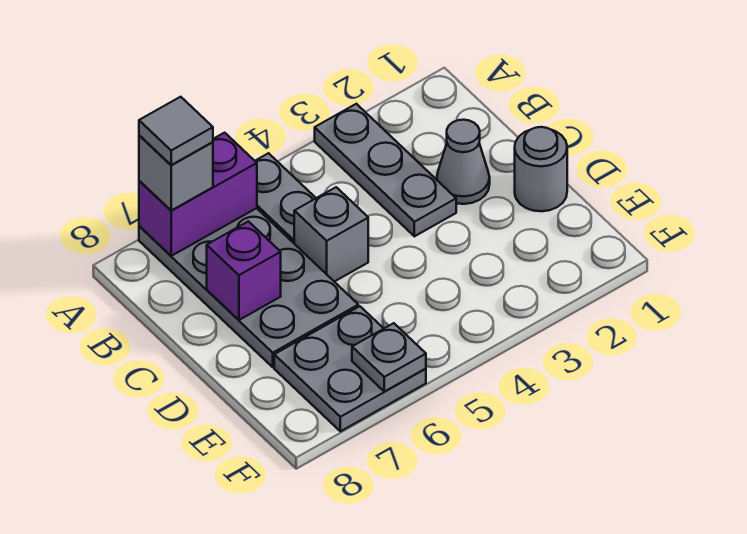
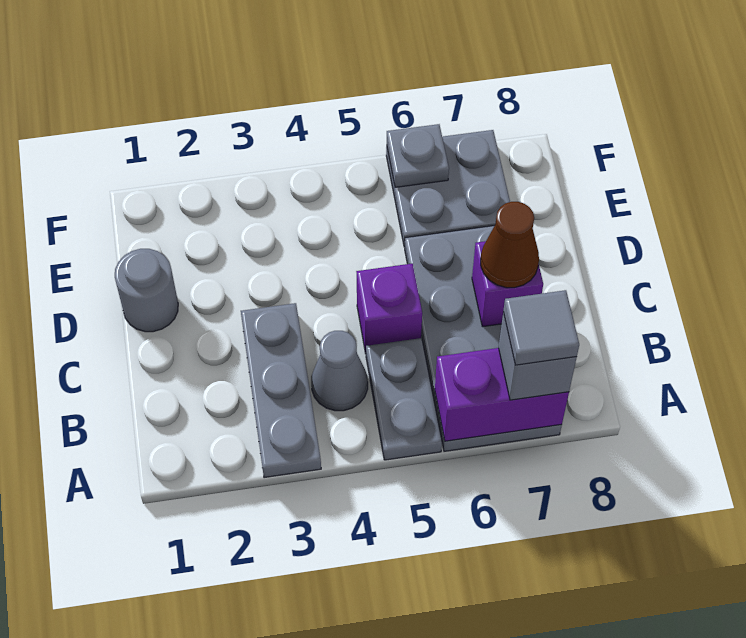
grey 1x1 cone [437,120,490,204] -> grey 1x1 cone moved to [311,331,368,411]
grey 1x1 brick [294,187,368,282] -> purple 1x1 brick [356,264,422,354]
none -> brown 1x1 cone [481,202,539,288]

